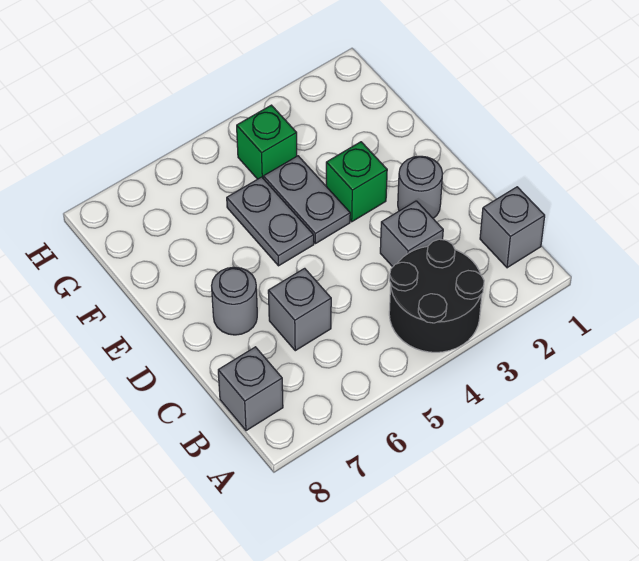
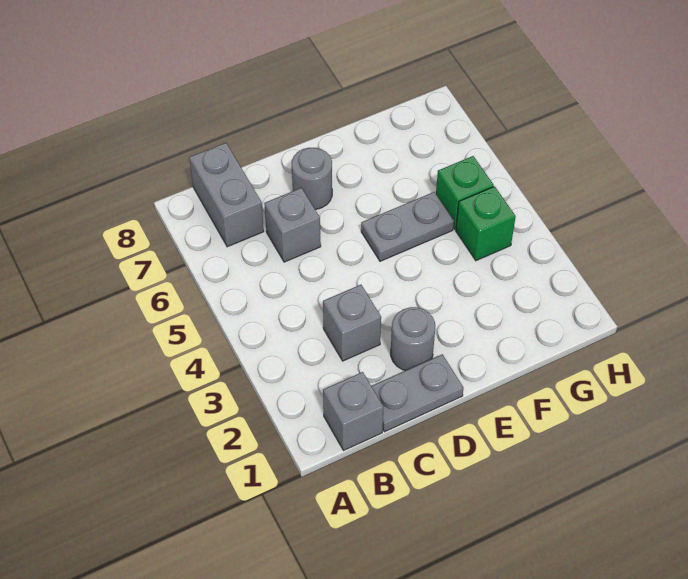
black 2x2 round brick [389,239,484,352] -> none
grey 1x1 brick [218,347,283,431] -> grey 1x2 brick [189,143,264,247]
green 1x1 brick [326,142,387,222] -> green 1x1 brick moved to [436,156,494,229]
grey 1x2 plate [263,156,350,244] -> grey 1x2 plate moved to [372,354,464,432]

